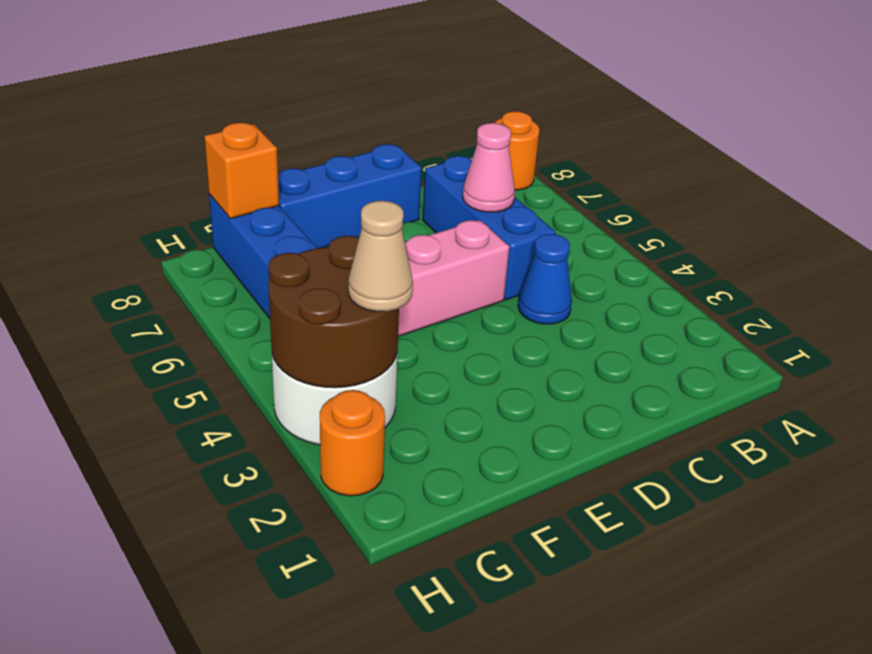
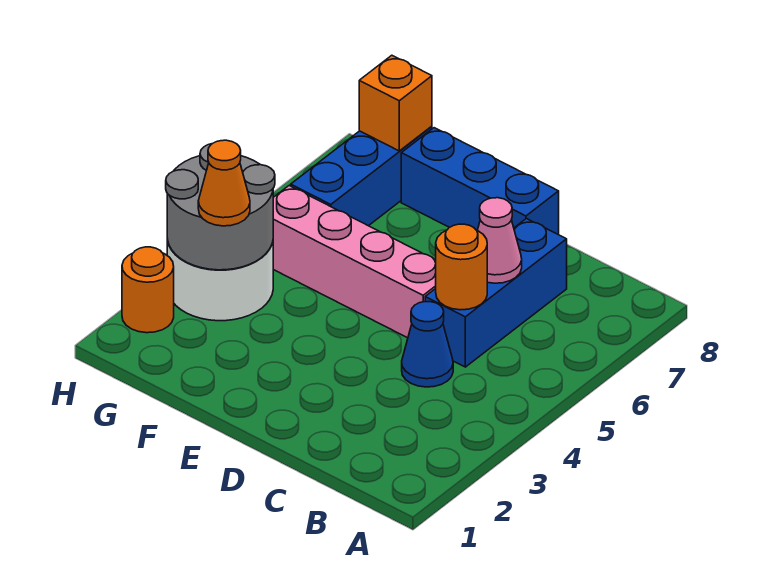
orange 1x1 round brick [494,111,540,190] -> orange 1x1 round brick moved to [436,224,487,310]
brown 2x2 round brick [268,236,399,388] -> grey 2x2 round brick [166,144,275,270]
tan 1x1 cone [348,201,413,311] -> orange 1x1 cone [198,140,250,226]

